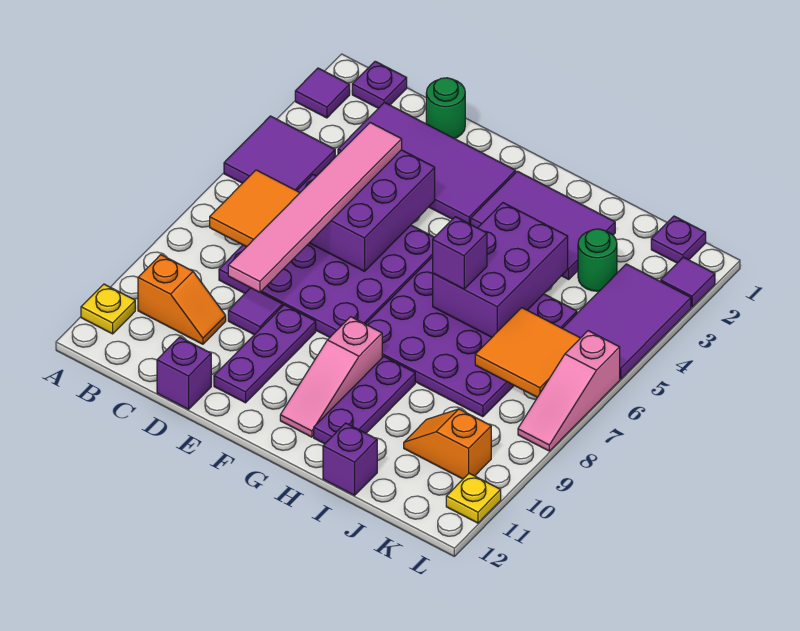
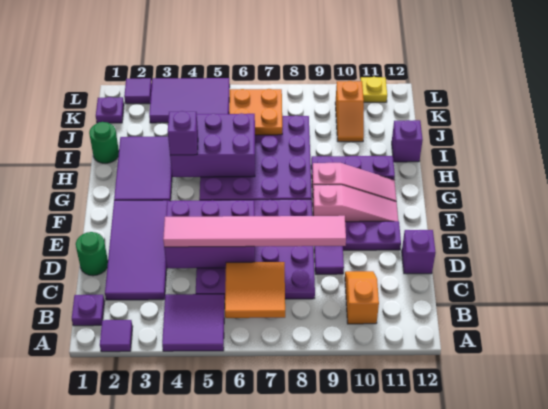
yellow 1x1 plate [81,284,135,334] -> none
purple 1x1 brick [433,217,487,289] -> purple 1x1 brick moved to [168,111,198,155]
green 1x1 round brick [578,229,617,291] -> green 1x1 round brick moved to [89,122,119,163]
orange 2x2 tile [475,308,580,397] -> orange 2x2 plate [229,89,282,135]
pink 1x3 slope [518,331,620,451] -> pink 1x3 slope moved to [313,185,398,222]

